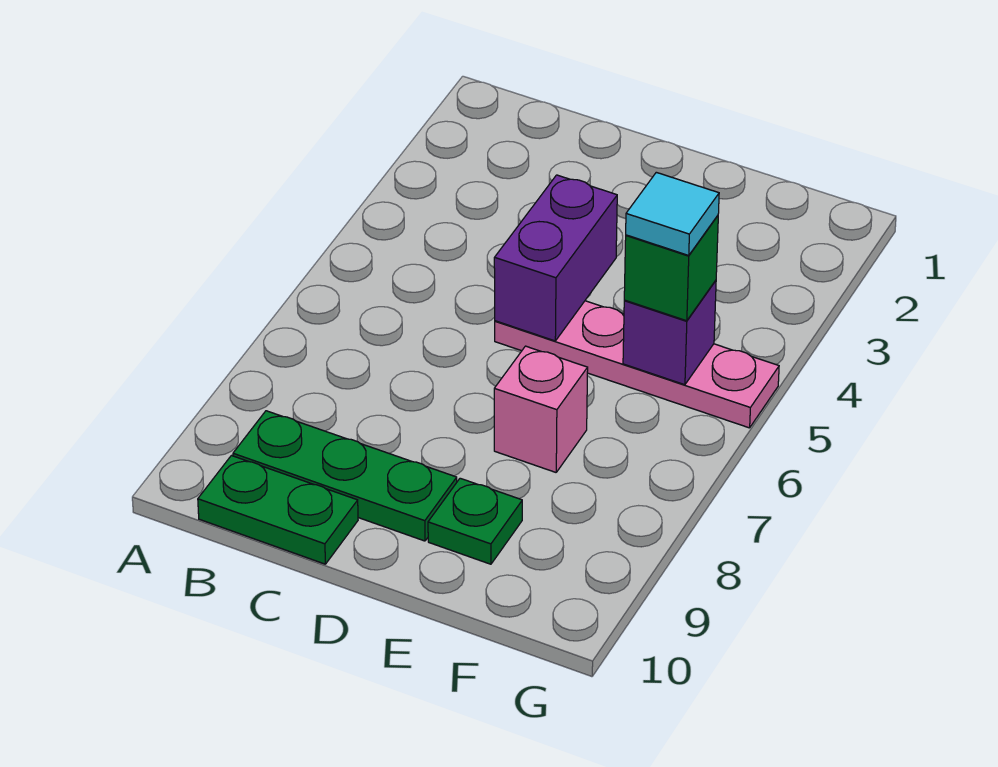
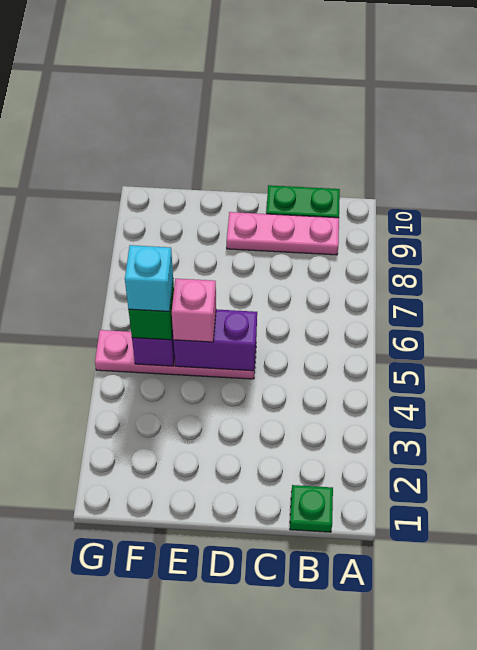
green 1x3 plate [233,411,457,541] -> pink 1x3 plate [227,212,339,255]
purple 1x2 brick [494,175,617,341] -> purple 1x2 brick turned to [174,309,257,371]
pink 1x1 brick [494,346,588,472] -> pink 1x1 brick moved to [172,279,216,342]
green 1x1 plate [428,478,522,564] -> green 1x1 plate moved to [290,485,333,532]
cyan 1x1 tile [626,172,719,255] -> cyan 1x1 brick [125,245,173,311]

